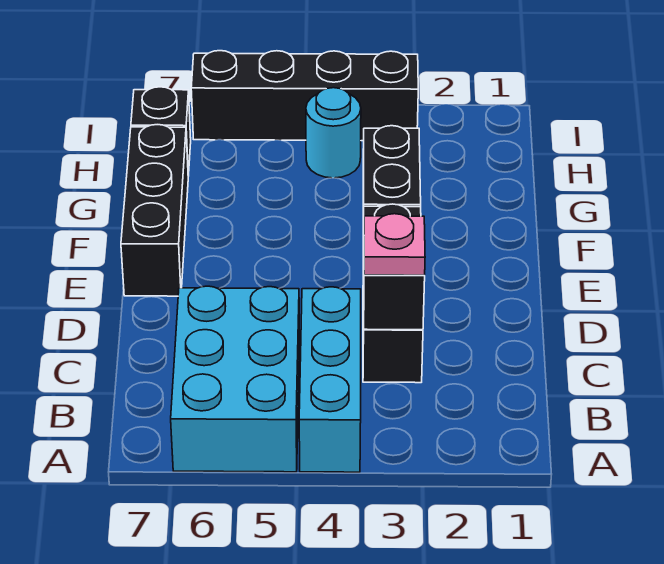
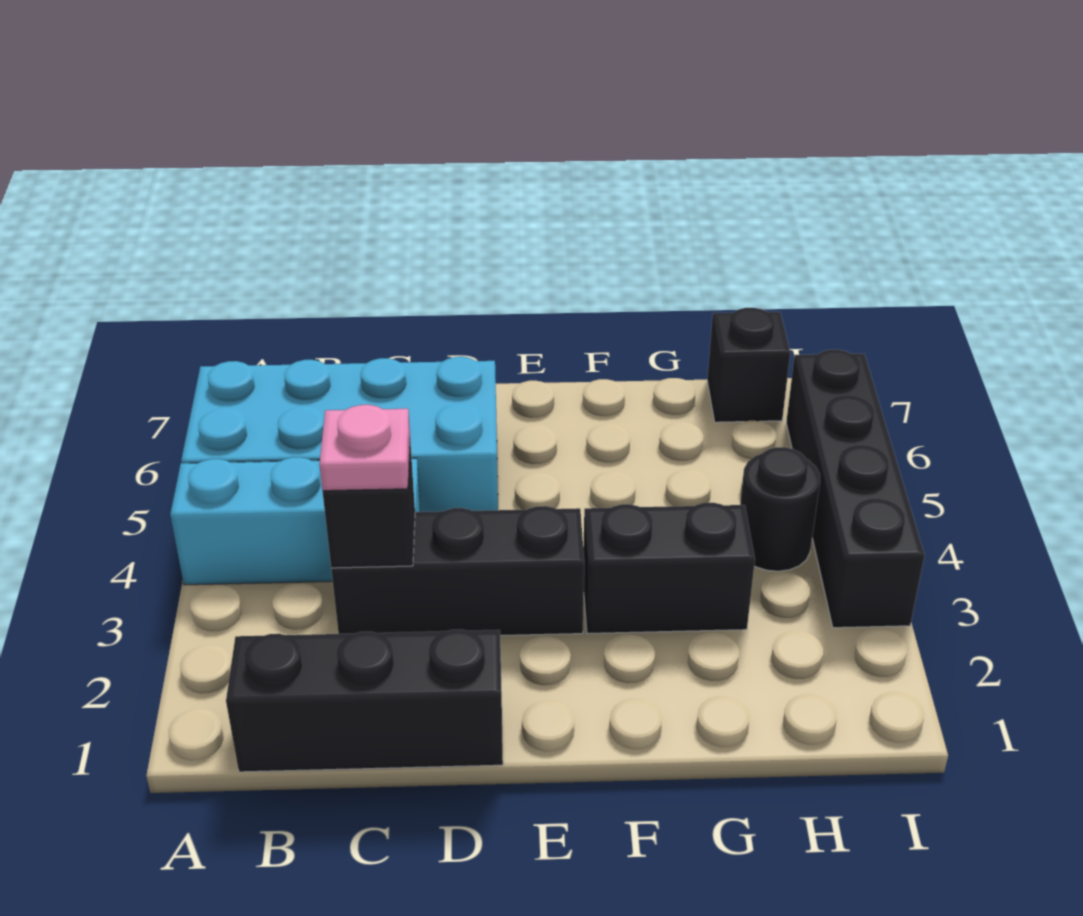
cyan 2x3 brick [171,286,300,472] -> cyan 2x4 brick [181,357,498,512]
black 1x3 brick [121,125,188,296] -> black 1x3 brick moved to [226,629,503,772]
cyan 1x1 round brick [306,88,361,178] -> black 1x1 round brick [740,447,820,571]

